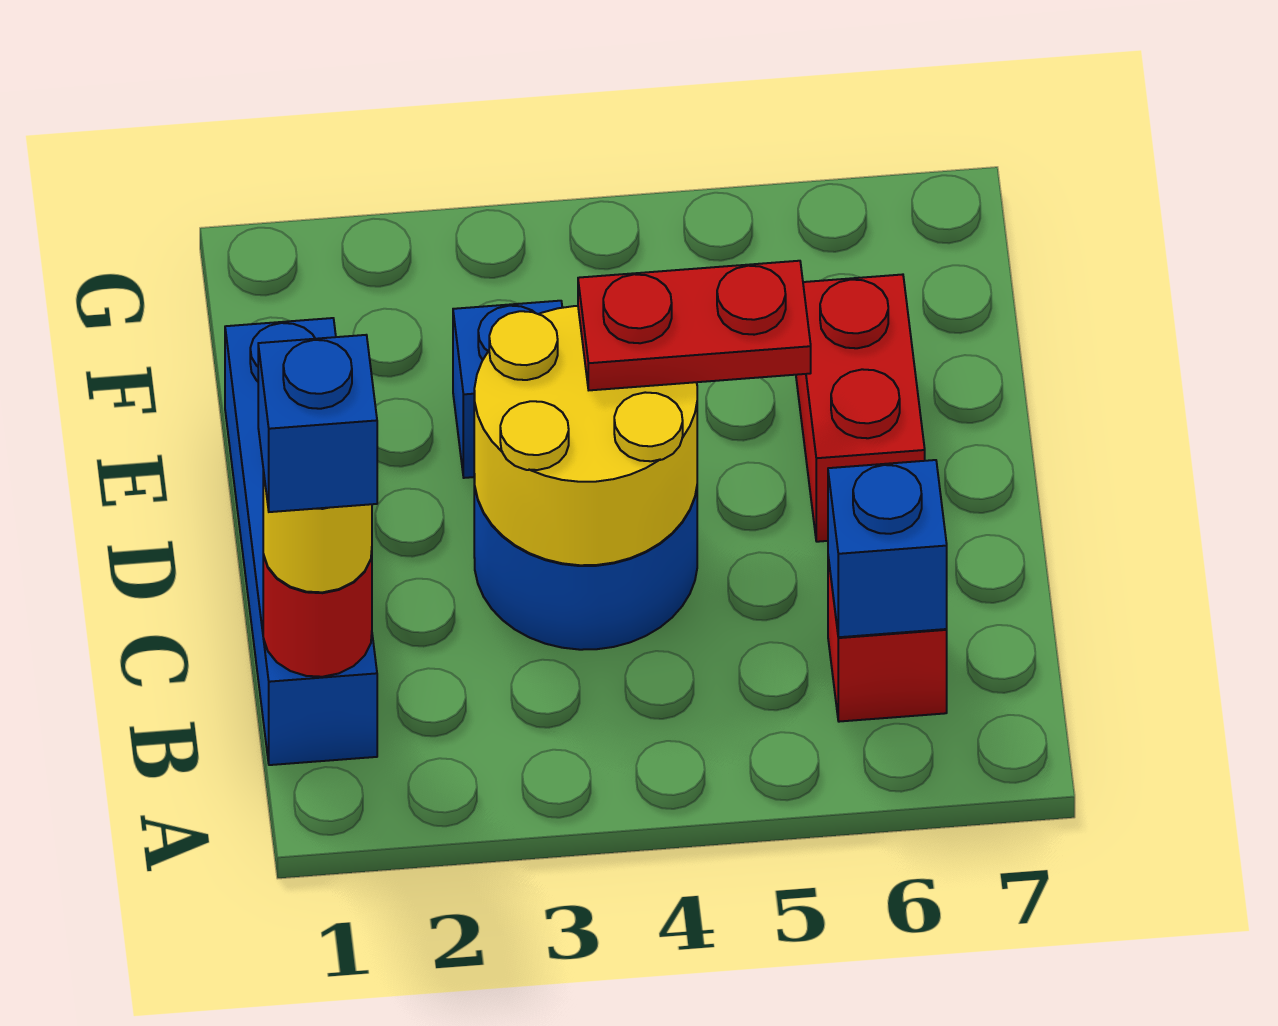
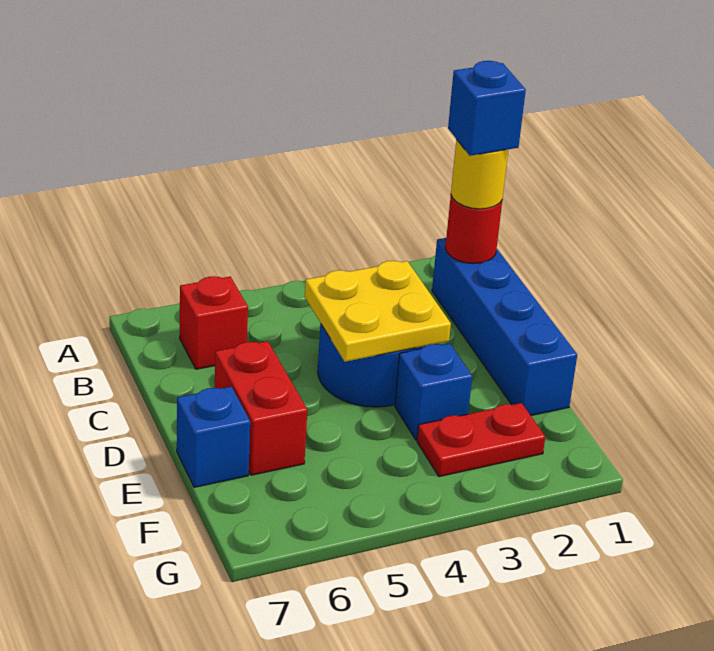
blue 1x1 brick [828,460,947,637] -> blue 1x1 brick moved to [177,387,250,487]
yellow 2x2 round brick [474,306,697,565] -> yellow 2x2 plate [305,261,451,362]
red 1x2 plate [578,261,811,390] -> red 1x2 plate moved to [417,403,545,477]

